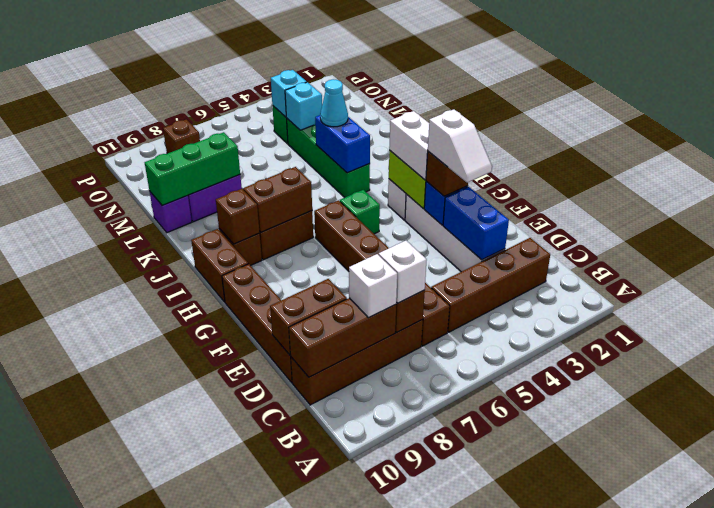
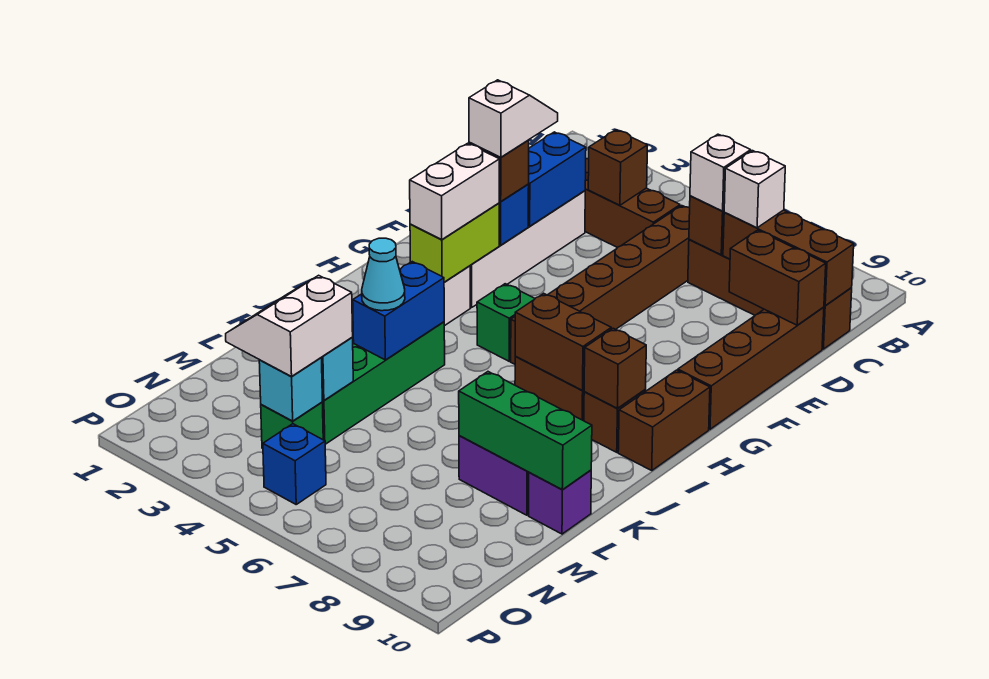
none -> white 2x2 slope [226,275,353,376]
none -> blue 1x1 brick [263,424,326,504]
brown 1x1 brick [163,119,200,154] -> brown 1x1 brick moved to [588,130,648,205]

